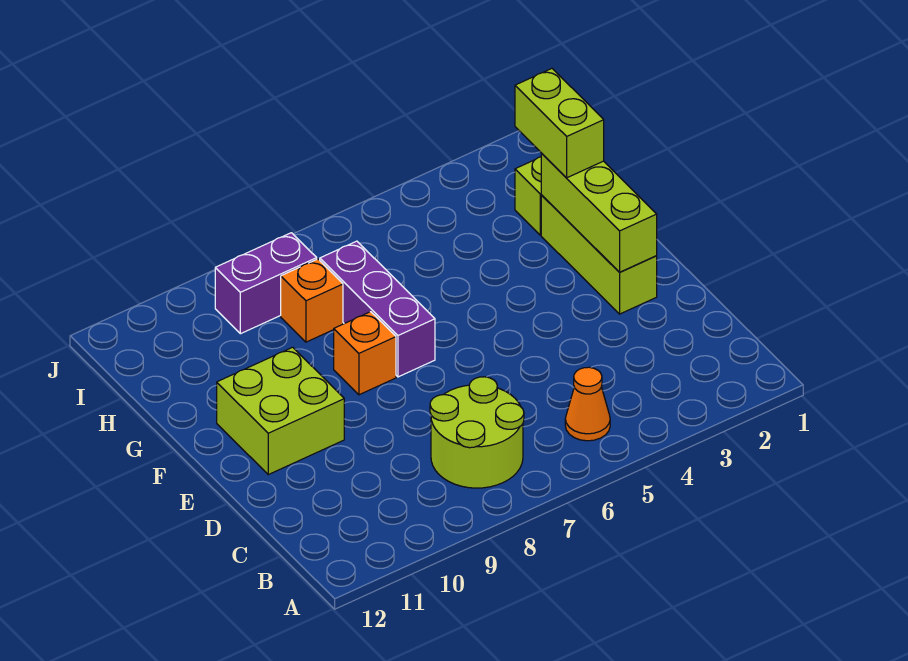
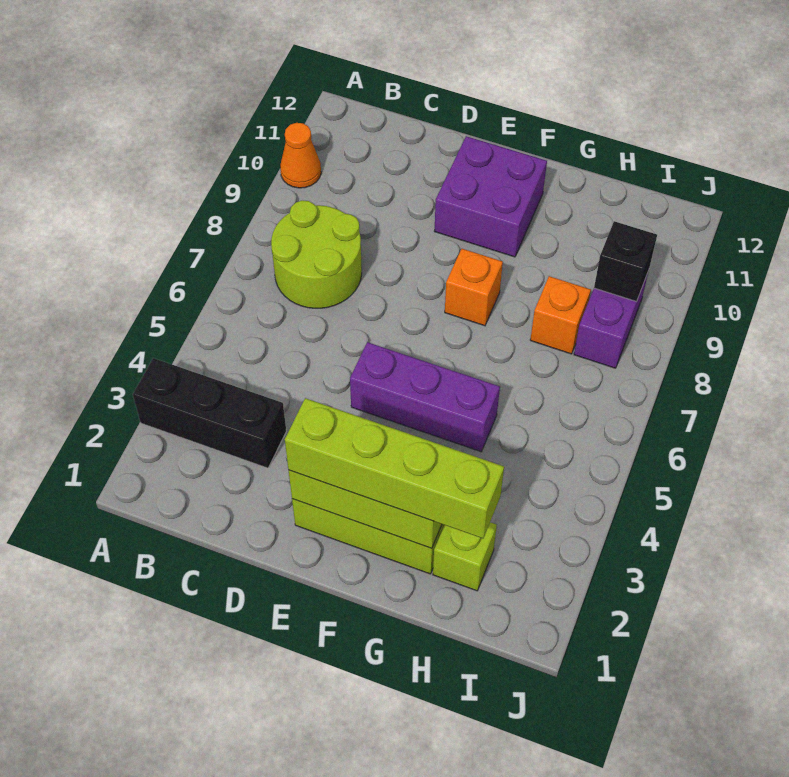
none -> black 1x3 brick [133,358,286,468]
orange 1x1 cone [565,367,610,441] -> orange 1x1 cone moved to [280,123,321,188]
lime 2x2 brick [217,347,344,475] -> purple 2x2 brick [435,136,547,257]
purple 1x3 brick [320,241,435,377] -> purple 1x3 brick moved to [350,342,500,452]
lime 1x2 brick [515,69,604,178] -> lime 1x4 brick [285,398,504,538]
none -> black 1x1 brick [594,221,657,302]

